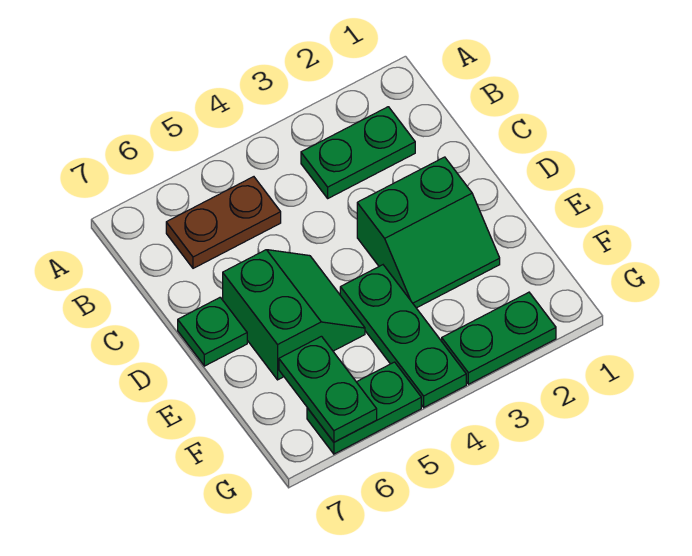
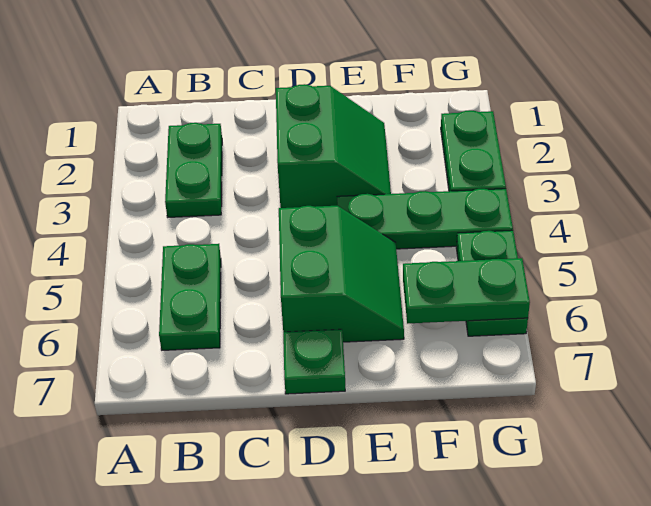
brown 1x2 plate [166,177,281,268] -> green 1x2 plate [159,244,221,350]
green 2x2 slope [223,250,365,380] -> green 2x2 slope turned to [279,206,404,342]

